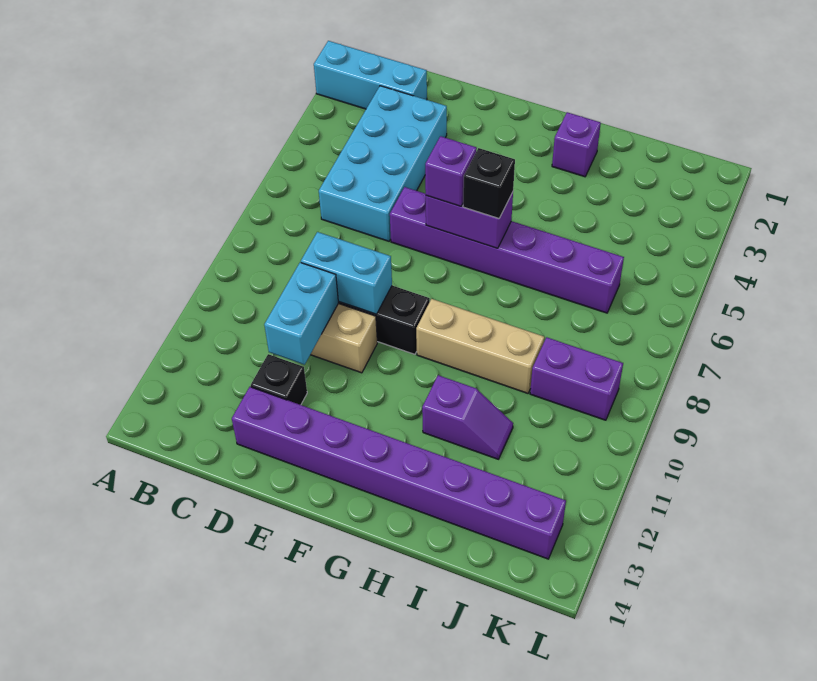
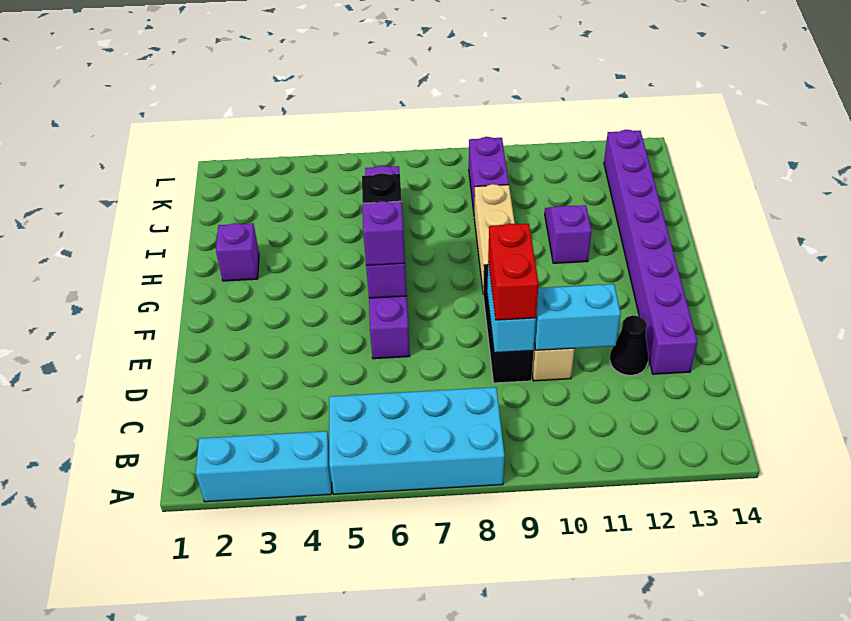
cyan 1x3 brick [314,41,427,109] -> cyan 1x3 brick turned to [196,431,332,502]
cyan 2x4 brick [319,86,447,241] -> cyan 2x4 brick moved to [329,387,505,494]
none -> red 1x2 brick [488,223,539,320]
black 1x1 brick [251,354,307,405] -> black 1x1 cone [610,315,648,375]

